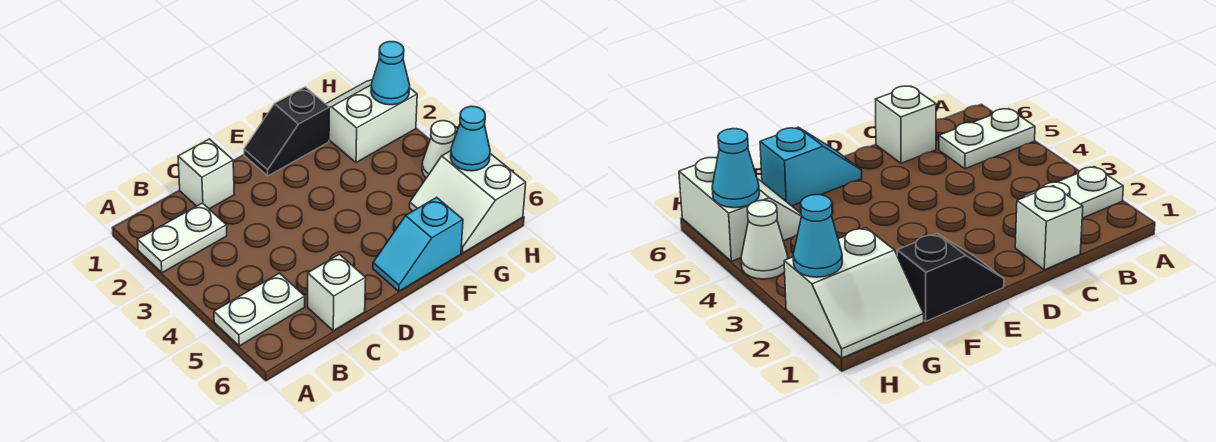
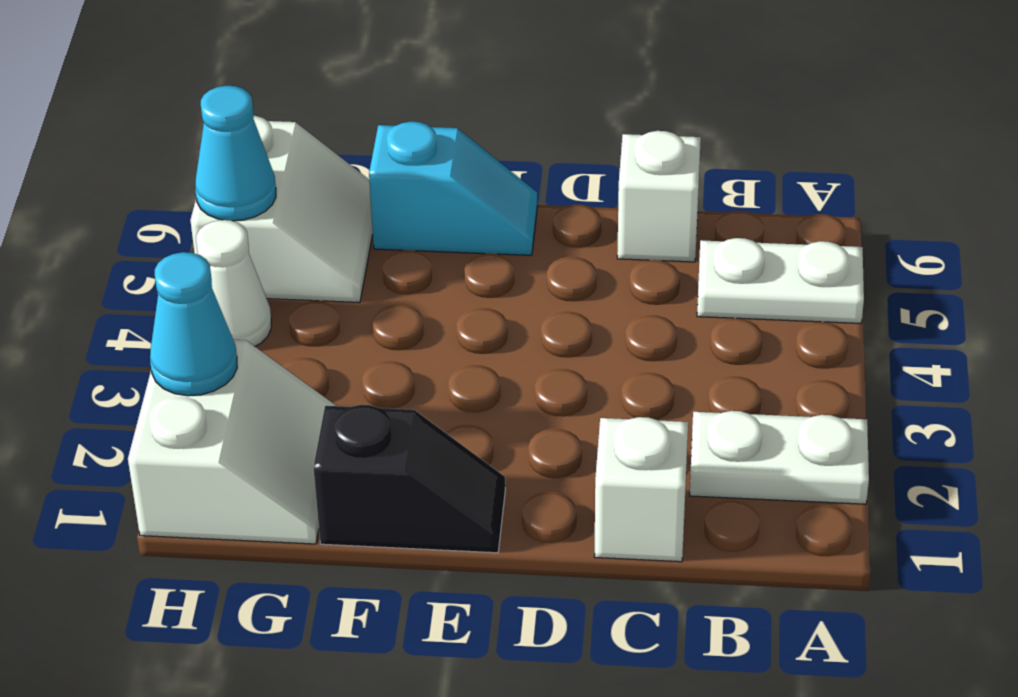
white 2x2 slope [326,80,417,163] -> white 2x2 slope turned to [128,340,336,544]

